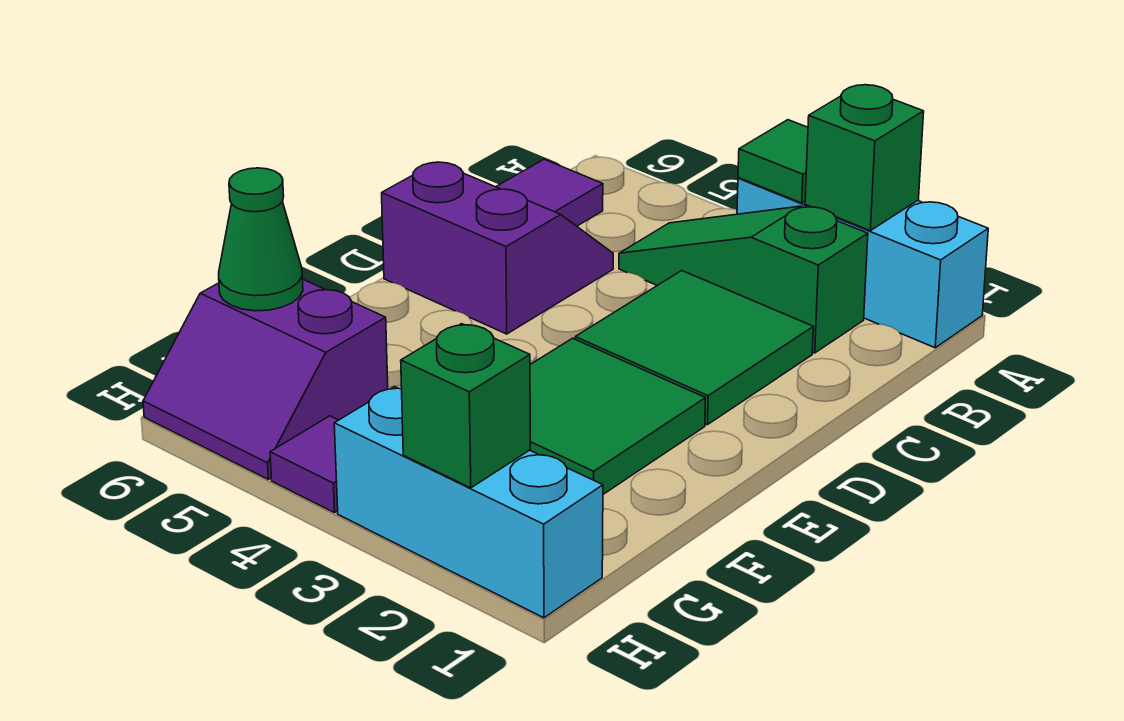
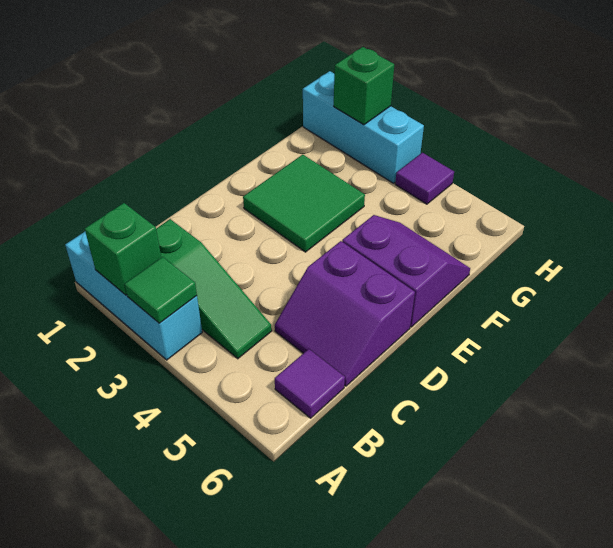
green 2x2 tile [575,271,813,425] -> none
purple 2x2 slope [143,279,388,479] -> purple 2x2 slope moved to [342,215,470,327]
green 1x1 cone [219,168,303,311] -> none

